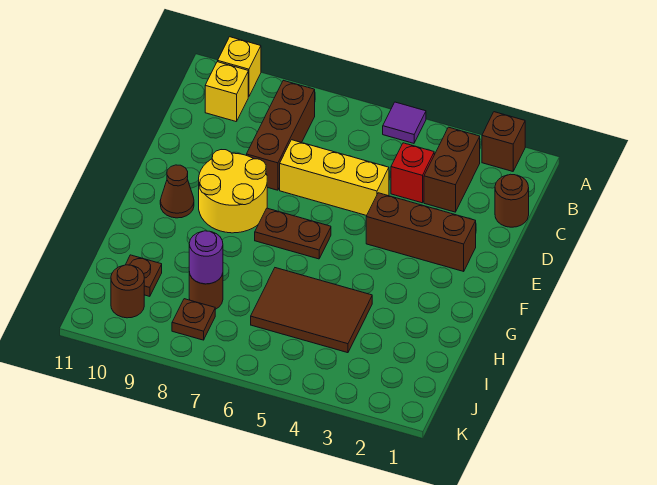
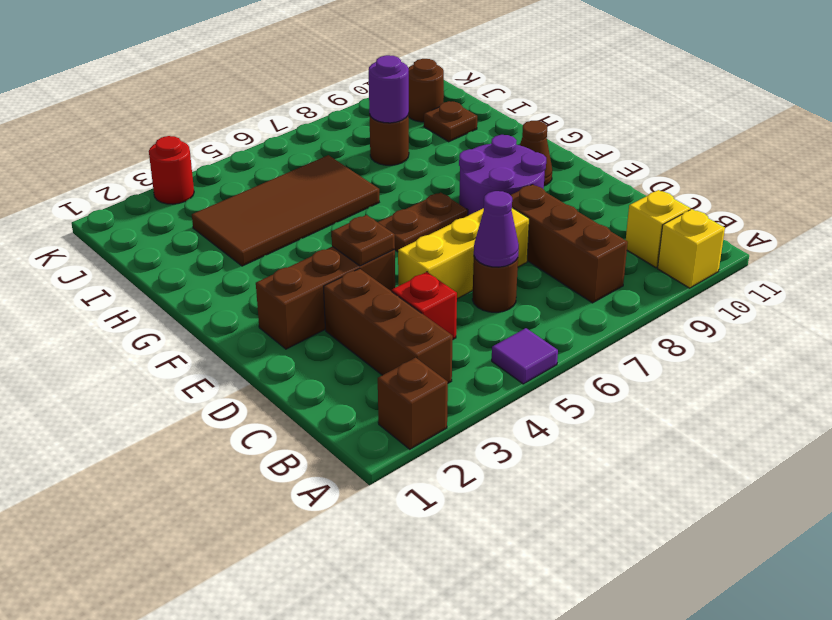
brown 1x2 brick [424,127,480,212] -> brown 1x3 brick [324,269,453,383]
brown 1x1 round brick [495,174,529,227] -> brown 1x1 round brick moved to [472,257,518,312]
none -> purple 1x1 cone [474,191,519,267]
yellow 2x2 round brick [199,150,267,233] -> purple 2x2 round brick [459,135,546,215]
brown 2x3 tile [251,268,372,353] -> brown 2x4 tile [192,155,379,266]
brown 1x1 plate [172,299,215,340] -> brown 1x1 plate moved to [331,215,395,266]
none -> red 1x1 round brick [149,136,194,204]

